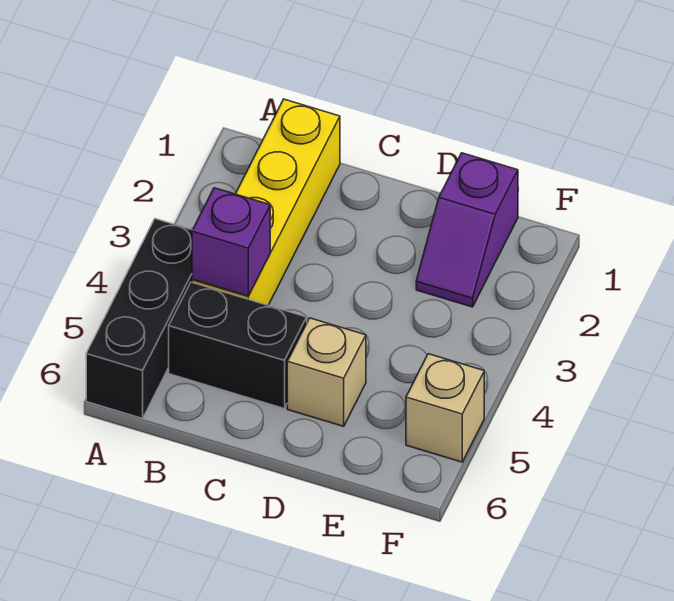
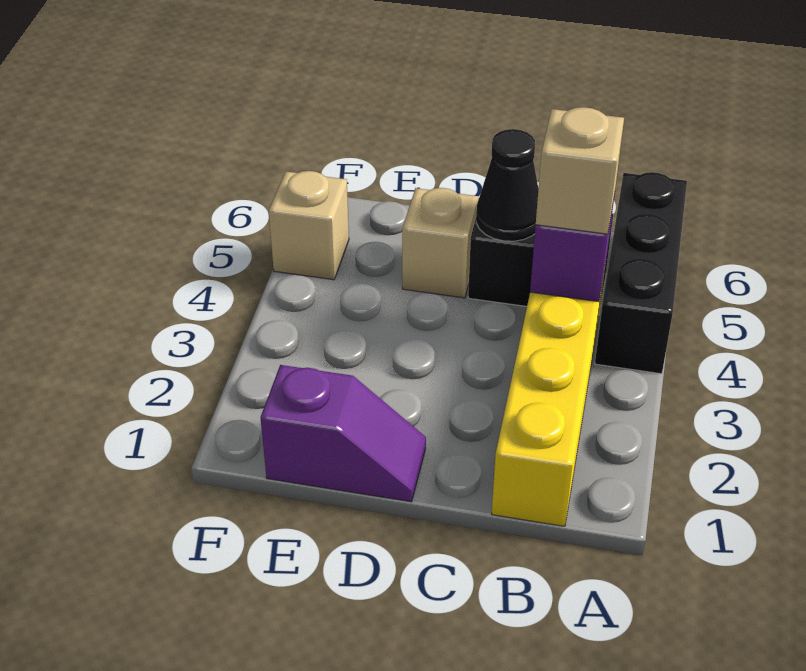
none -> tan 1x1 brick [536,107,624,234]
none -> black 1x1 cone [476,129,539,241]
purple 1x2 slope [416,153,518,307] -> purple 1x2 slope turned to [260,365,426,502]

